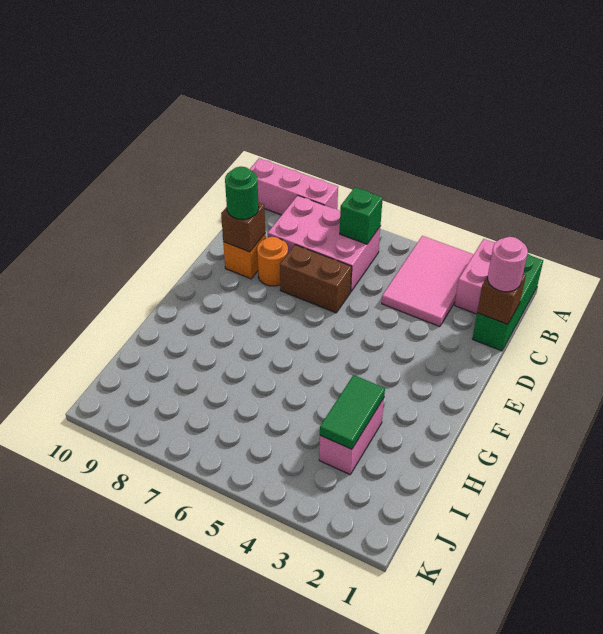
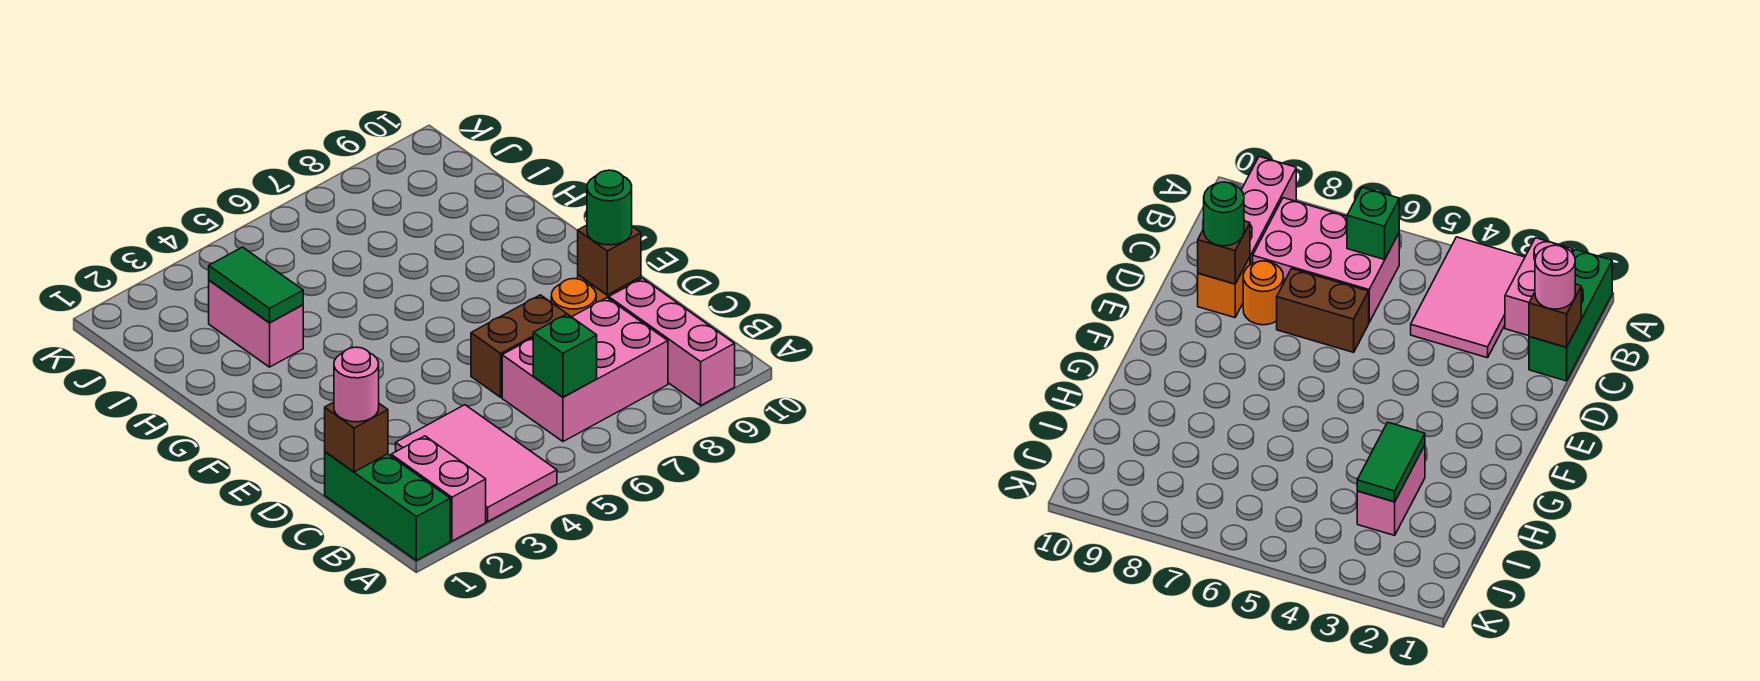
pink 1x3 brick [250,158,338,215] -> pink 1x3 brick turned to [609,278,735,405]

